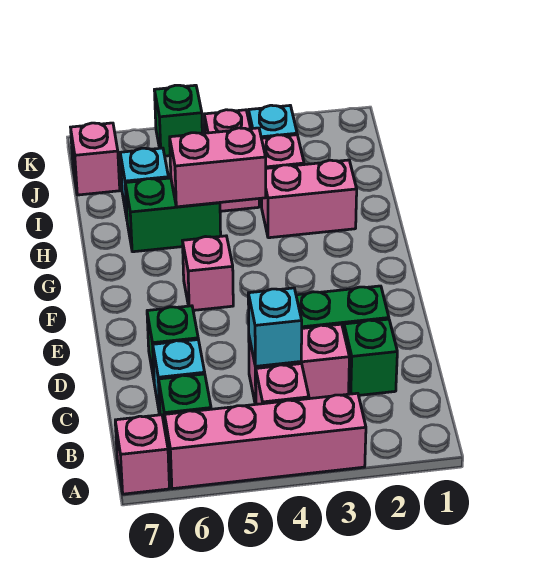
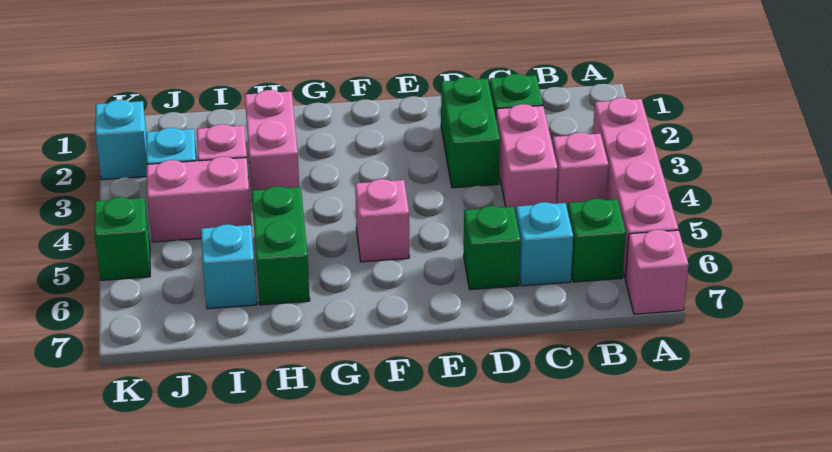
cyan 1x1 brick [248,288,302,366] -> cyan 1x1 brick moved to [95,100,147,180]
pink 1x2 brick [170,128,266,207] -> none
pink 1x1 brick [71,123,120,195] -> none

